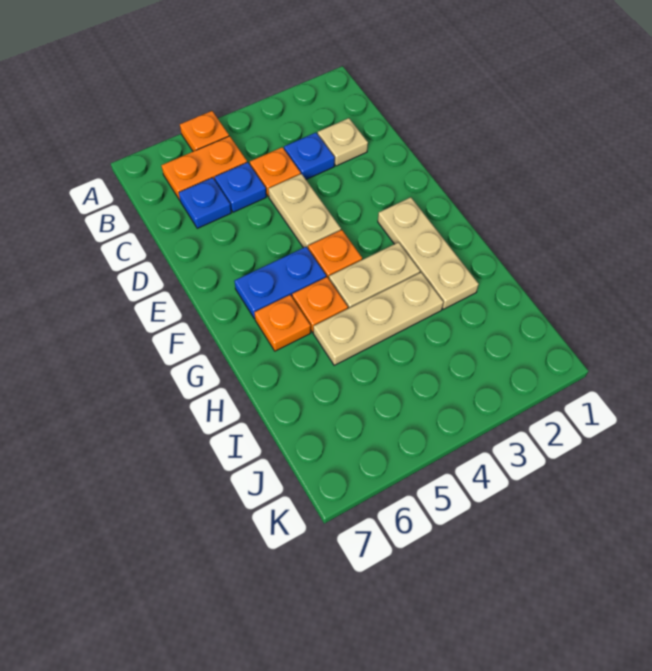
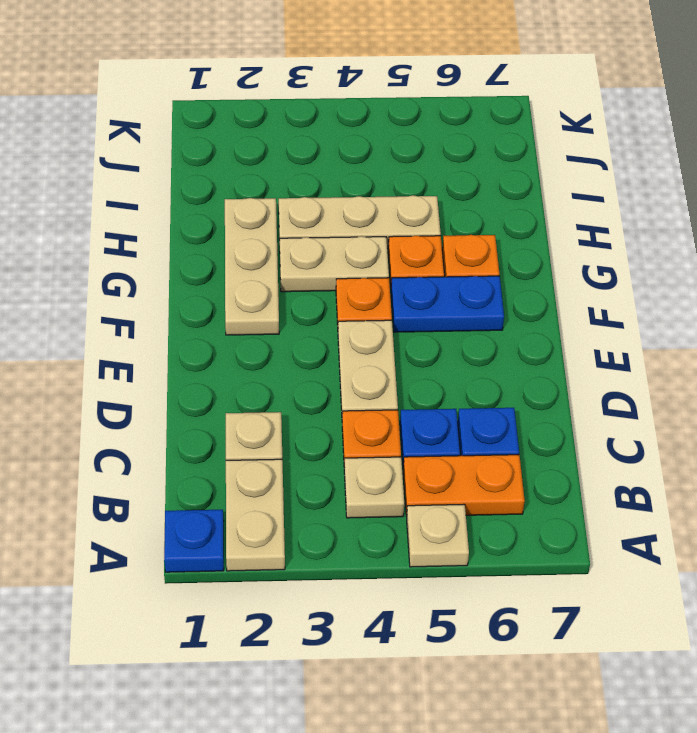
none -> tan 1x2 plate [226,459,285,571]
orange 1x1 plate [180,111,229,151] -> tan 1x1 plate [407,504,469,567]
none -> tan 1x1 plate [344,457,404,518]
blue 1x1 plate [284,133,335,179] -> blue 1x1 plate moved to [164,510,224,572]

